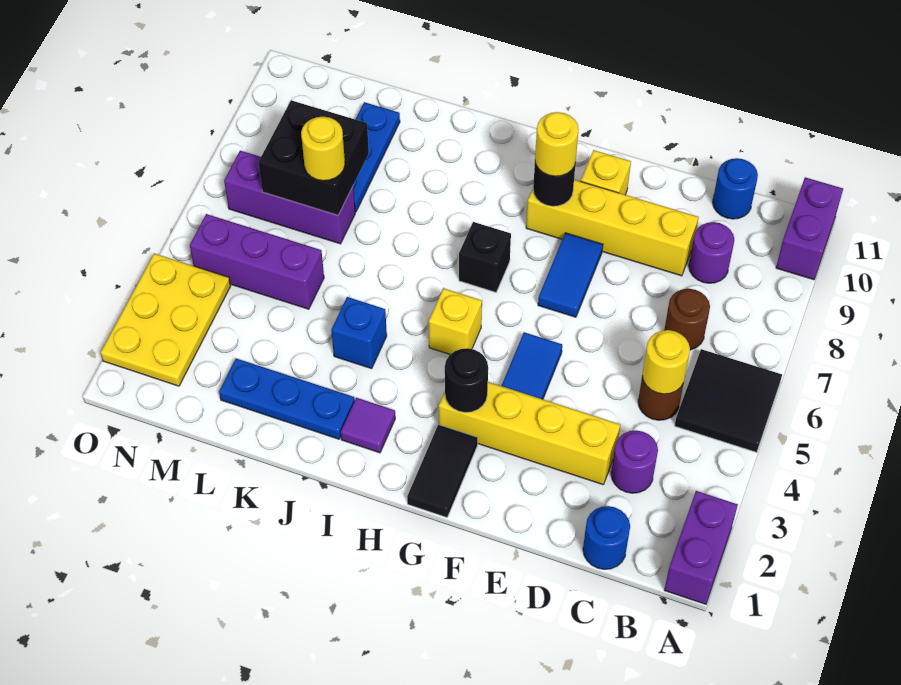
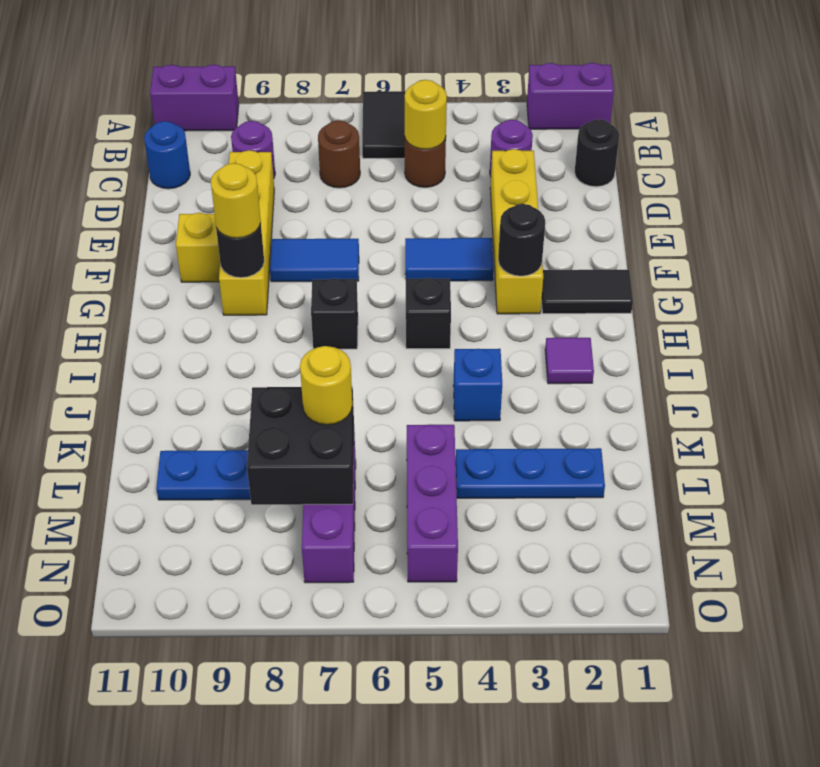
blue 1x1 round brick [583,506,630,569] -> black 1x1 round brick [575,119,619,187]
yellow 1x1 brick [429,288,482,355] -> black 1x1 brick [406,278,451,349]
blue 1x3 plate [219,359,355,439] -> blue 1x3 plate turned to [456,448,605,498]
yellow 2x3 plate [101,254,231,386] -> none

